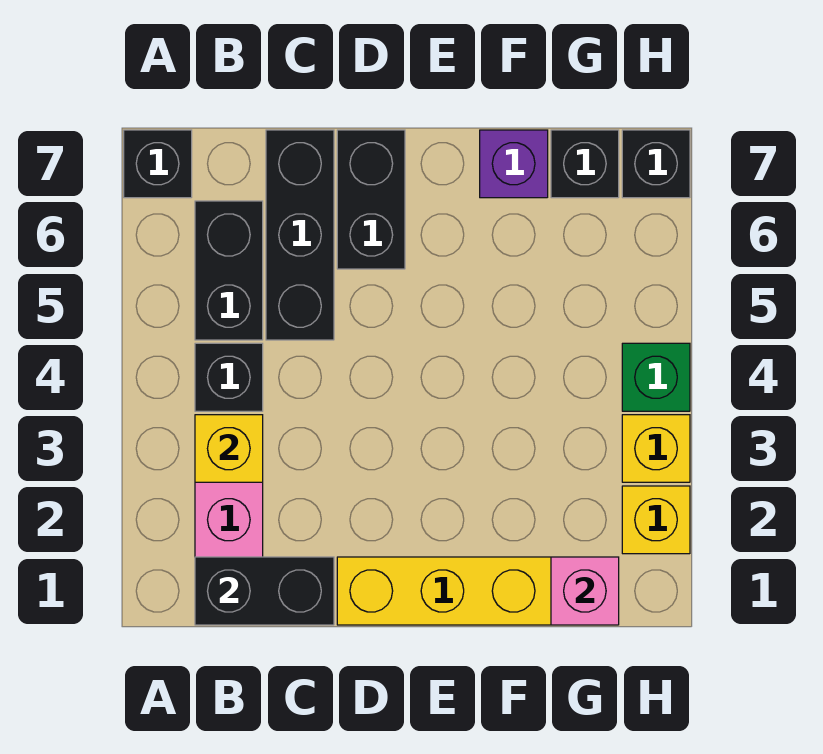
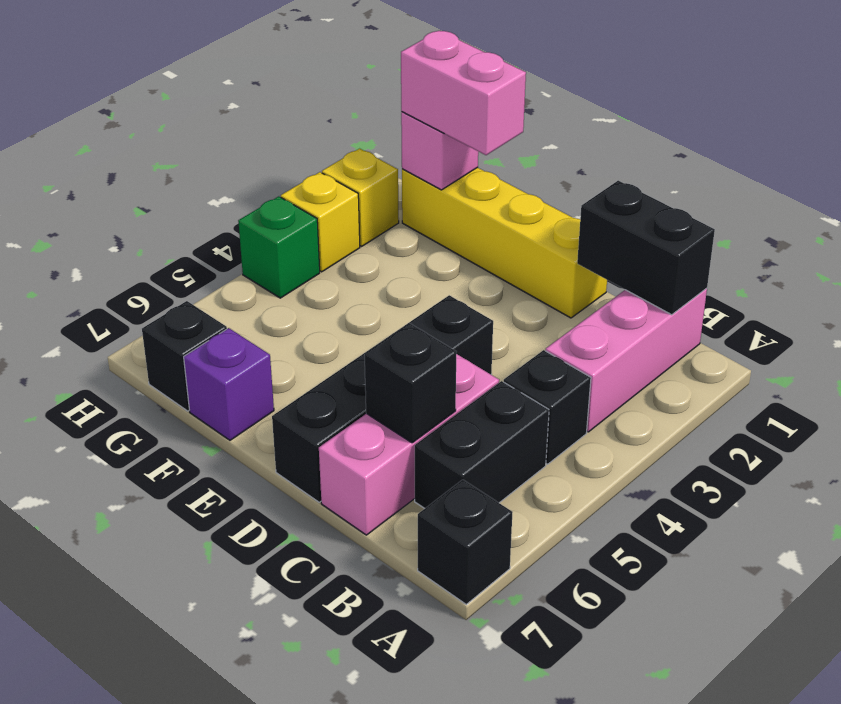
yellow 1x1 brick [195,415,263,482] -> none
black 1x3 brick [266,130,334,340] -> pink 1x3 brick [319,354,499,535]
black 1x2 brick [337,130,405,269] -> black 1x4 brick [272,295,493,502]
none -> pink 1x2 brick [401,31,526,155]
black 1x1 brick [622,130,690,198] -> black 1x1 brick moved to [365,323,456,443]

